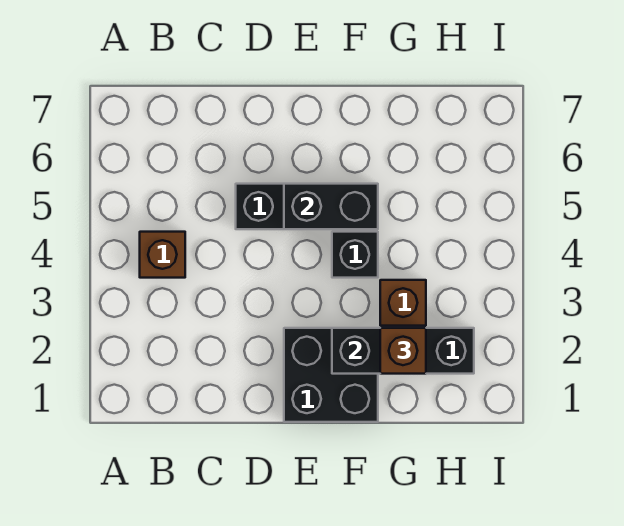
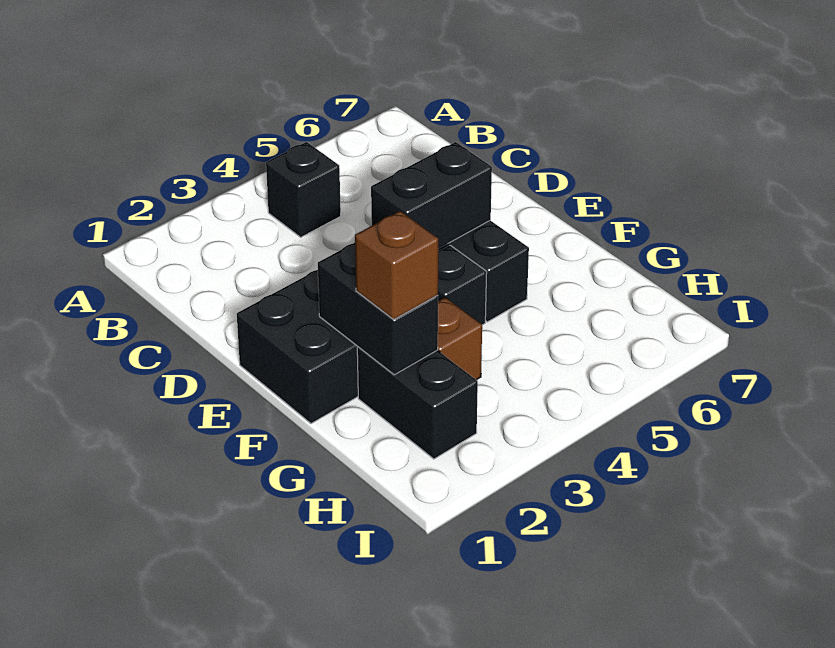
brown 1x1 brick [140,232,185,278] -> black 1x1 brick [266,142,341,237]
black 1x2 brick [284,184,378,229] -> black 1x2 brick turned to [371,142,492,249]

